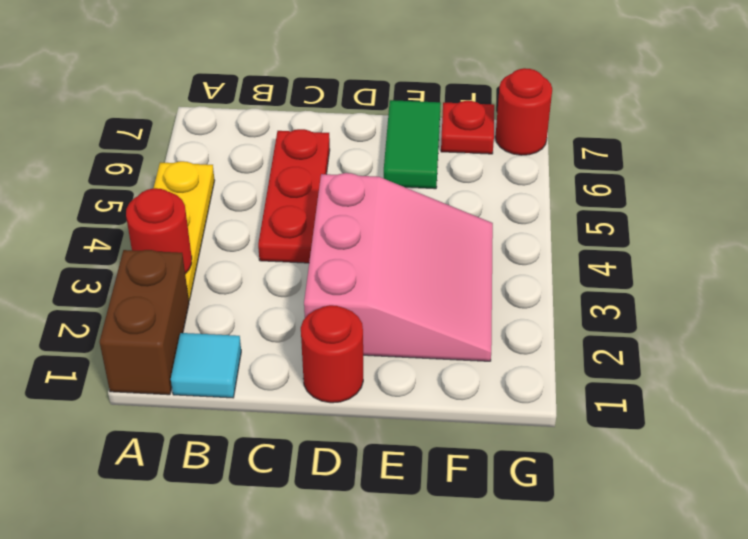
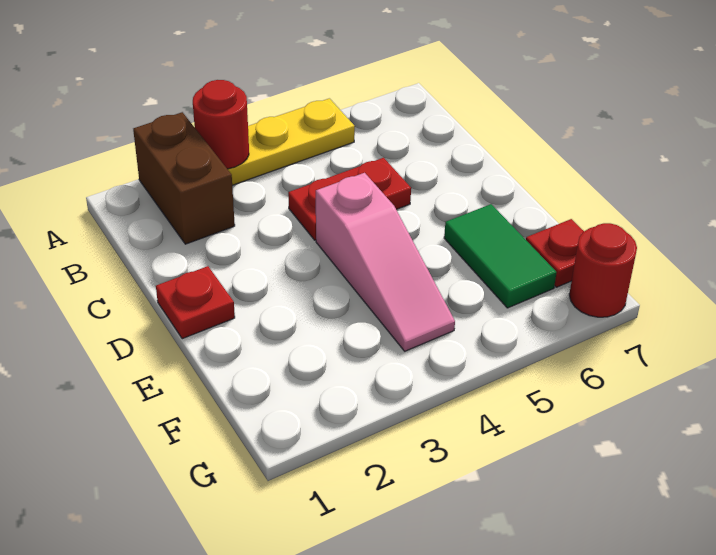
brown 1x2 brick [100,250,189,395] -> brown 1x2 brick turned to [133,112,235,244]
cyan 1x1 tile [171,333,241,398] -> none
red 1x3 plate [258,129,330,263] -> red 1x2 plate [288,158,411,240]
red 1x1 round brick [301,305,363,403] -> red 1x1 plate [156,266,235,339]
pink 3x3 slope [304,173,493,361] -> pink 1x3 slope [316,173,455,351]
green 1x2 tile [384,100,441,189] -> green 1x2 tile turned to [444,204,557,308]

